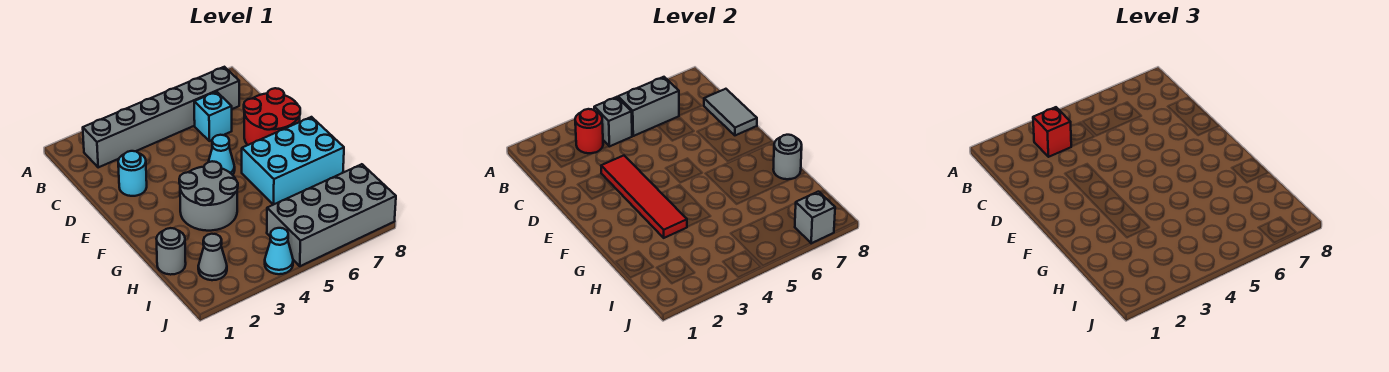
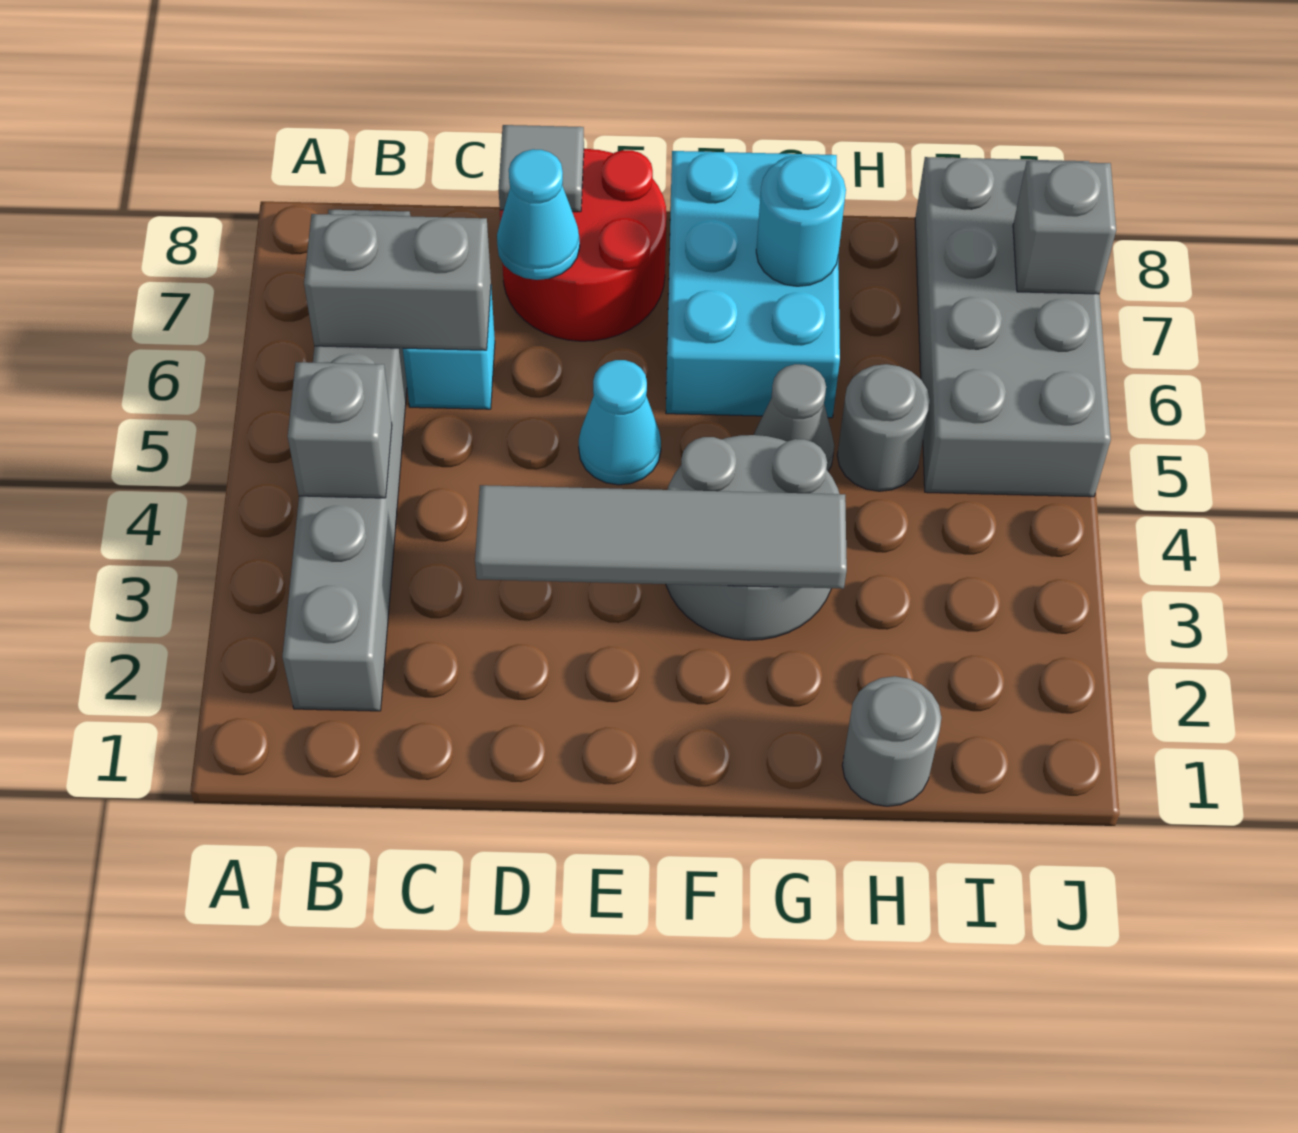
red 1x1 round brick [575,109,603,153] -> none
red 1x1 brick [1033,107,1071,157] -> none
grey 1x2 brick [618,77,679,136] -> grey 1x2 brick turned to [304,214,491,350]
grey 1x2 tile [704,89,757,135] -> grey 1x1 tile [499,125,584,212]
cyan 1x1 round brick [118,151,147,196] -> cyan 1x1 round brick moved to [756,156,846,286]
red 1x4 tile [601,156,687,238] -> grey 1x4 tile [475,485,847,589]
grey 1x1 round brick [773,135,802,179] -> grey 1x1 round brick moved to [837,364,930,491]
grey 1x1 cone [198,234,227,280] -> grey 1x1 cone moved to [754,364,834,471]
cyan 1x1 cone [265,228,293,274] -> cyan 1x1 cone moved to [497,149,580,280]

